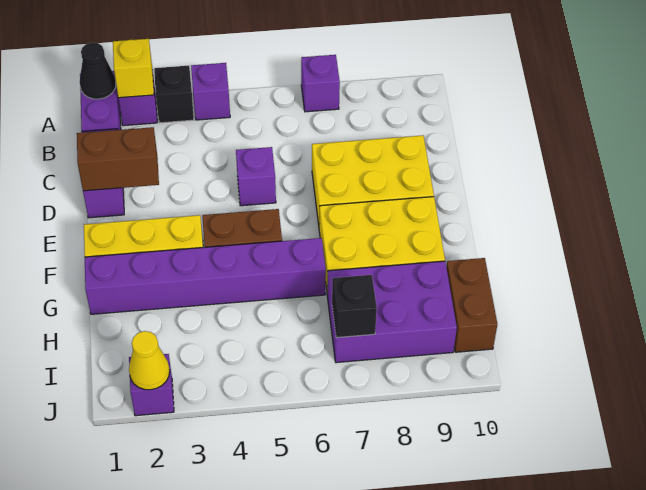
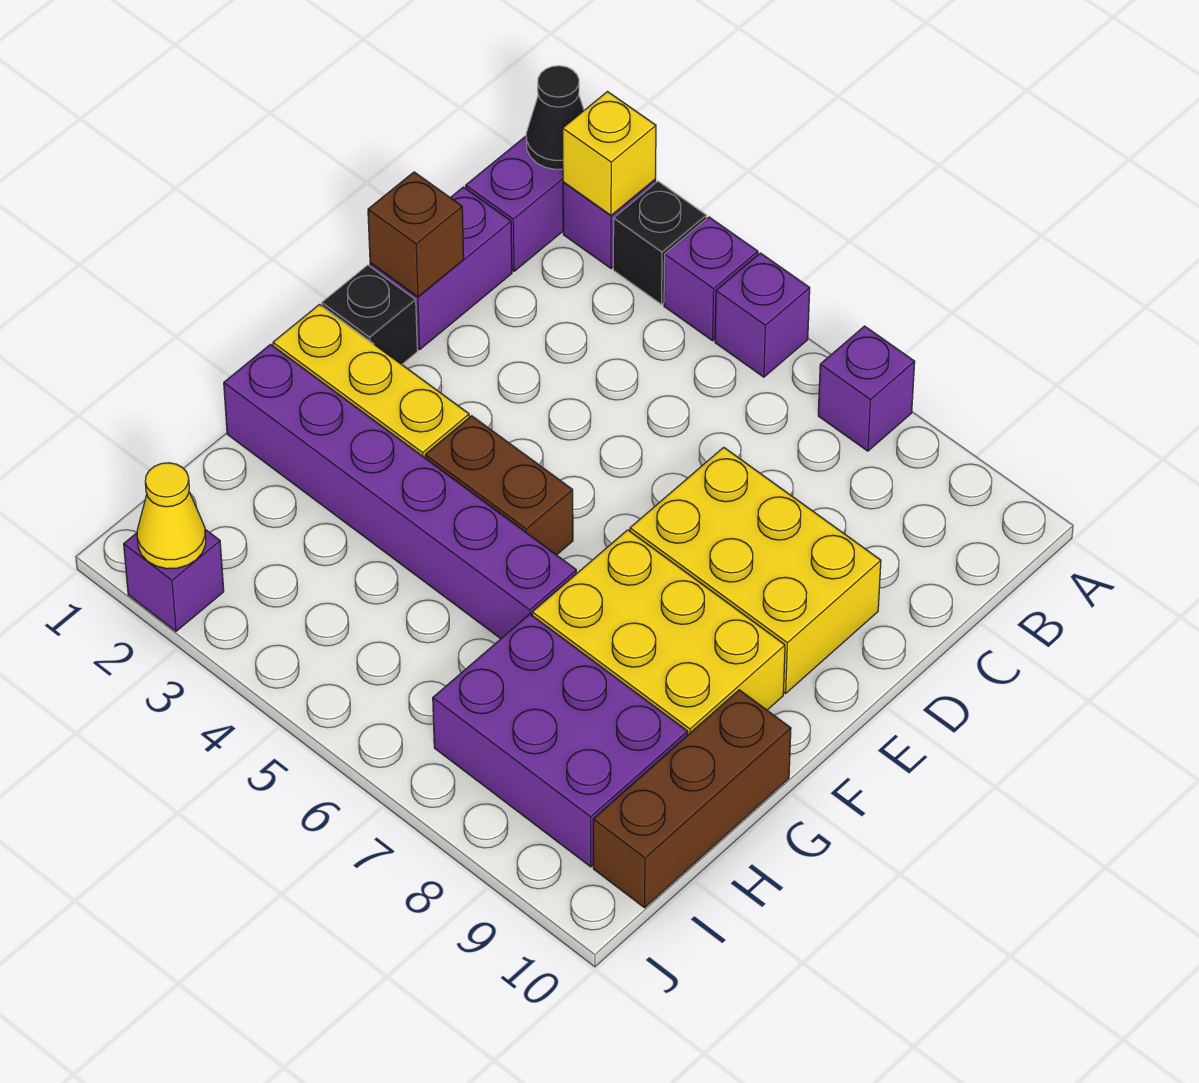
brown 1x2 brick [77,127,159,191] -> brown 1x1 brick [368,172,464,297]
purple 1x1 brick [236,147,276,206] -> purple 1x1 brick moved to [715,253,810,377]
brown 1x2 brick [446,258,497,352] -> brown 1x3 brick [593,690,791,908]
black 1x1 brick [332,275,377,338] -> black 1x1 brick moved to [322,265,417,364]

